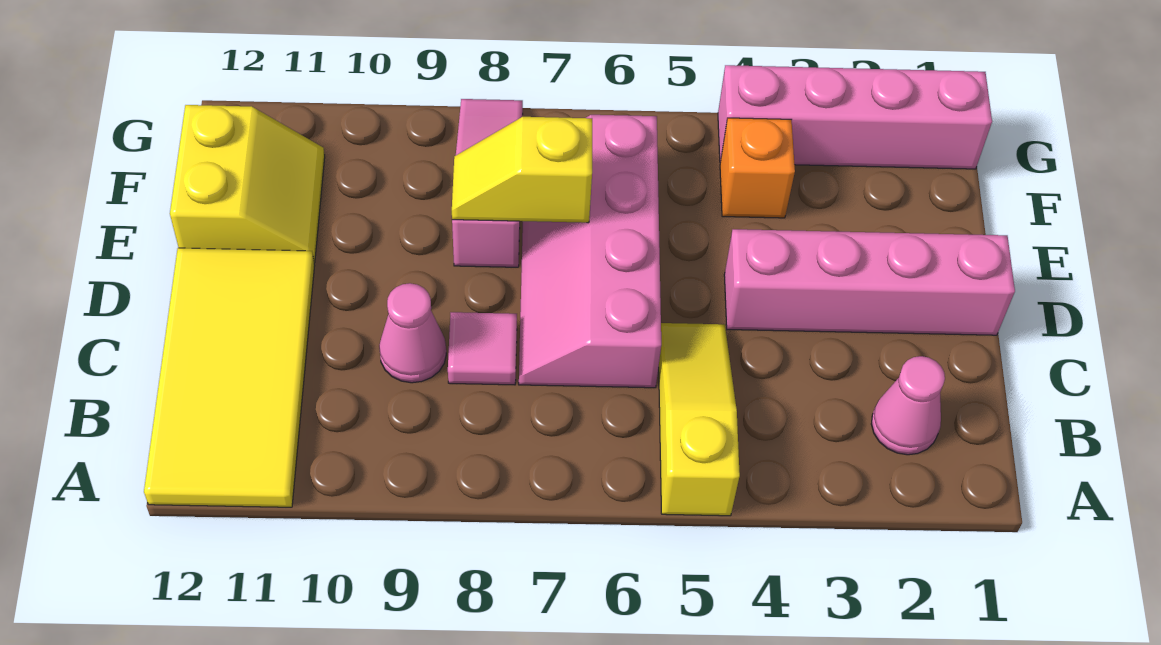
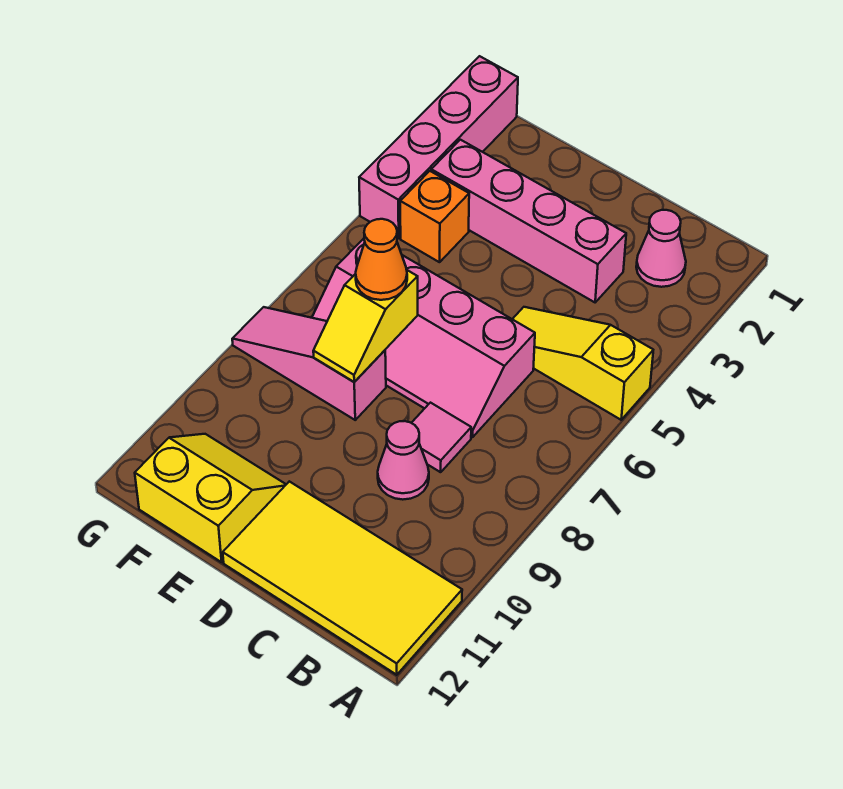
pink 1x4 brick [724,229,1015,335] -> pink 1x4 brick turned to [431,140,626,302]
none -> orange 1x1 cone [356,219,407,300]

